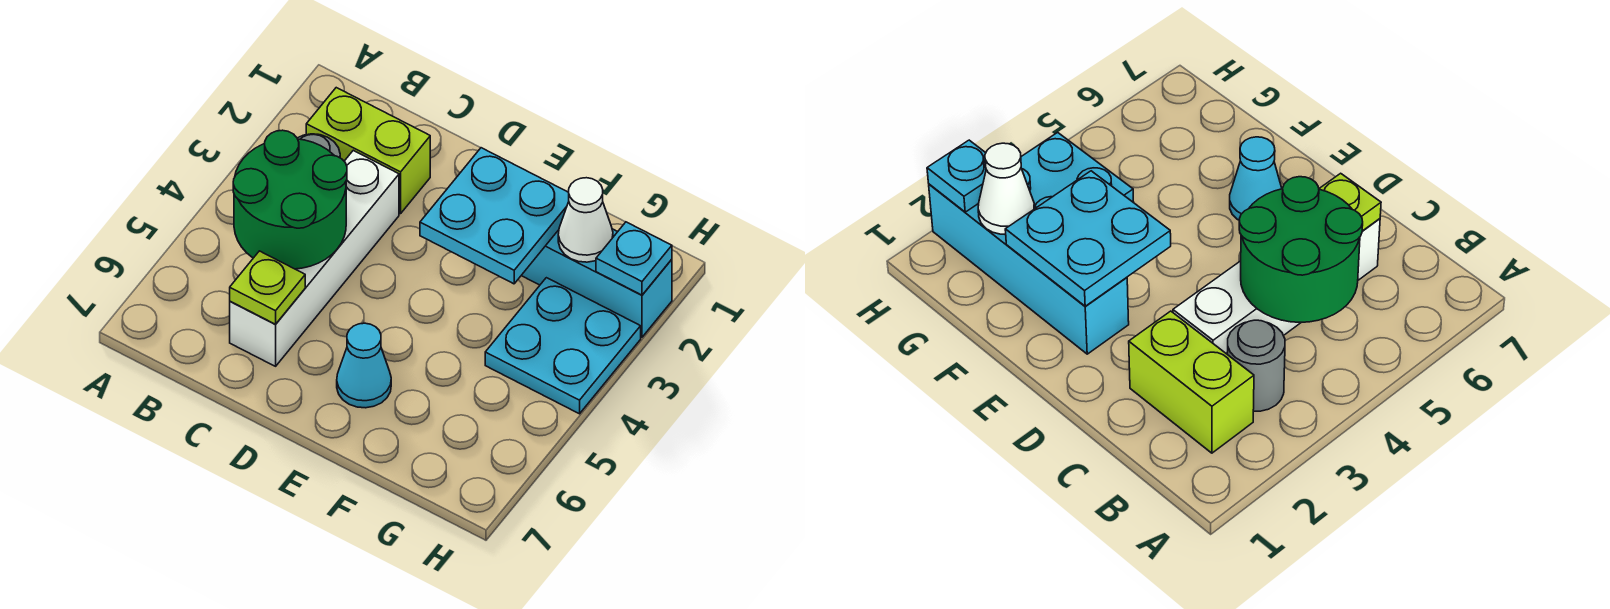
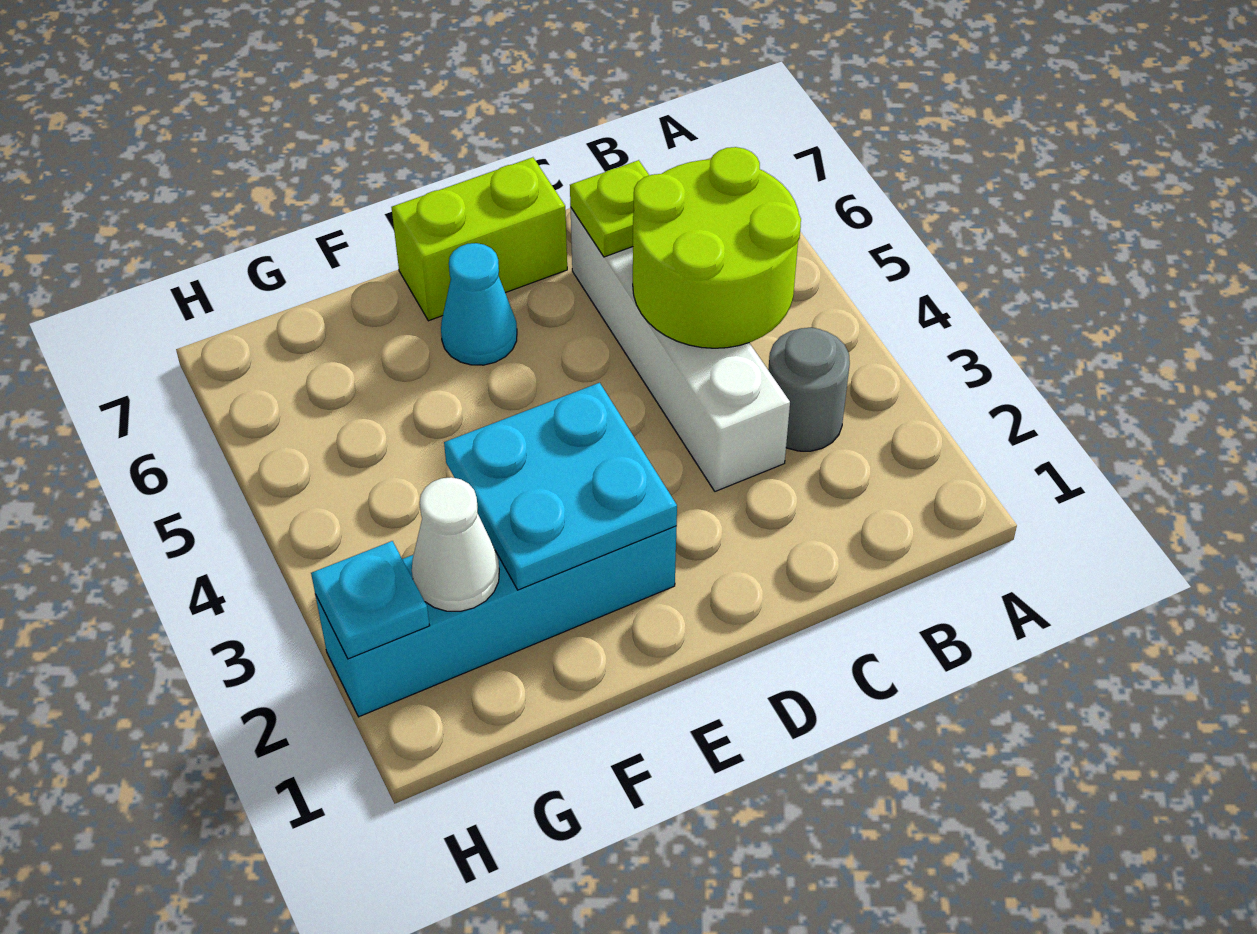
lime 1x2 brick [306,88,430,214] -> lime 1x2 brick moved to [392,157,567,321]
green 2x2 round brick [233,130,347,269] -> lime 2x2 round brick [633,147,801,348]
cyan 2x2 plate [485,278,641,414] -> none

